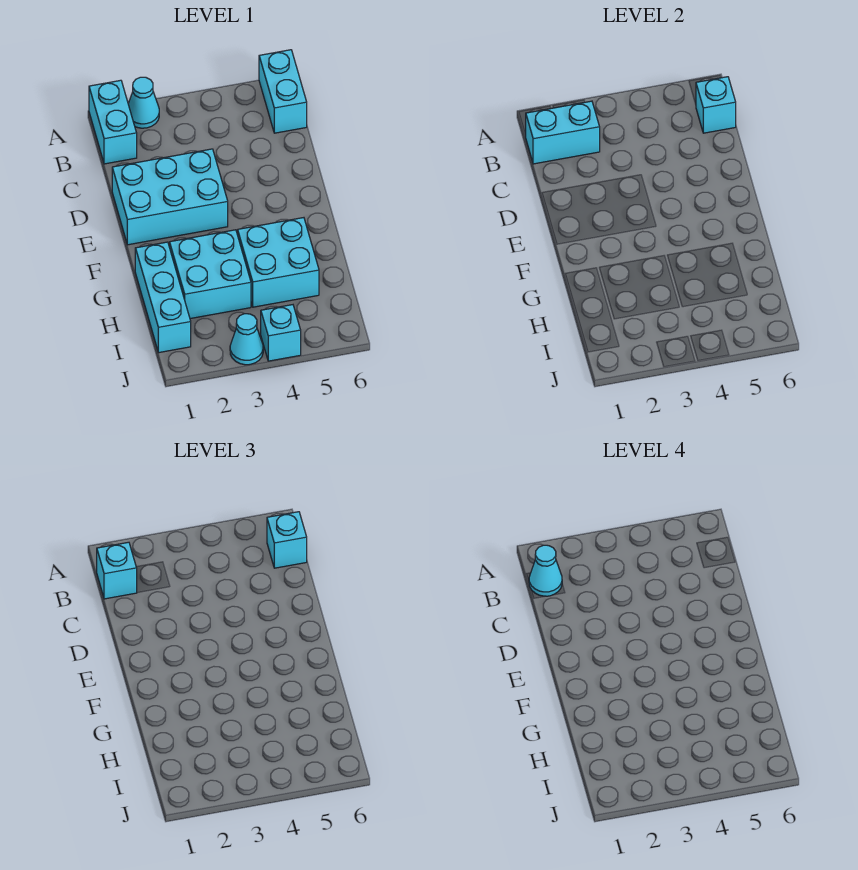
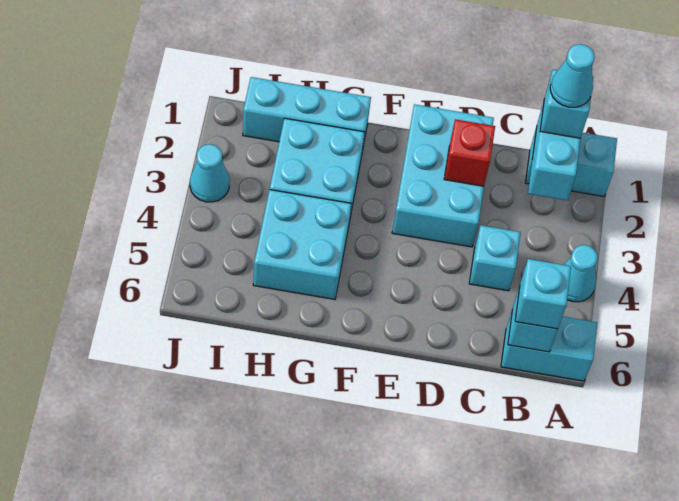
cyan 1x1 cone [128,77,159,128] -> cyan 1x1 cone moved to [564,245,598,302]
none -> red 1x1 brick [444,119,495,186]
cyan 1x1 brick [261,305,301,361] -> cyan 1x1 brick moved to [469,225,521,291]

